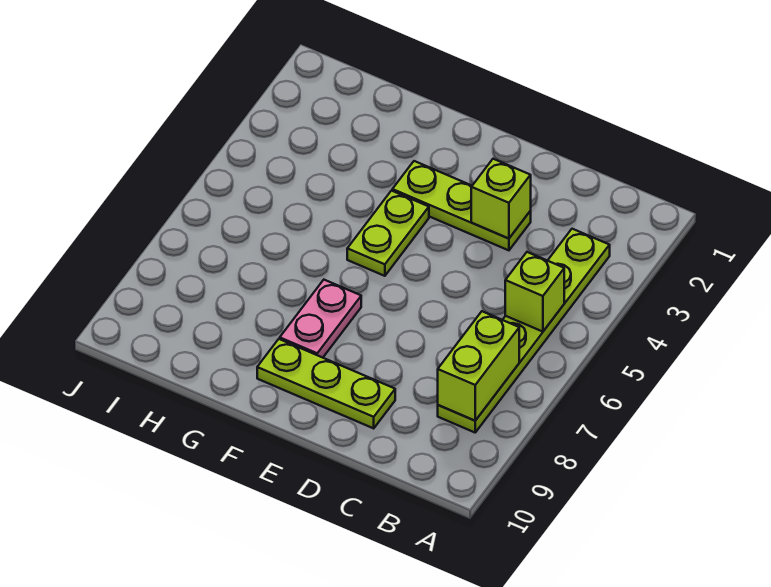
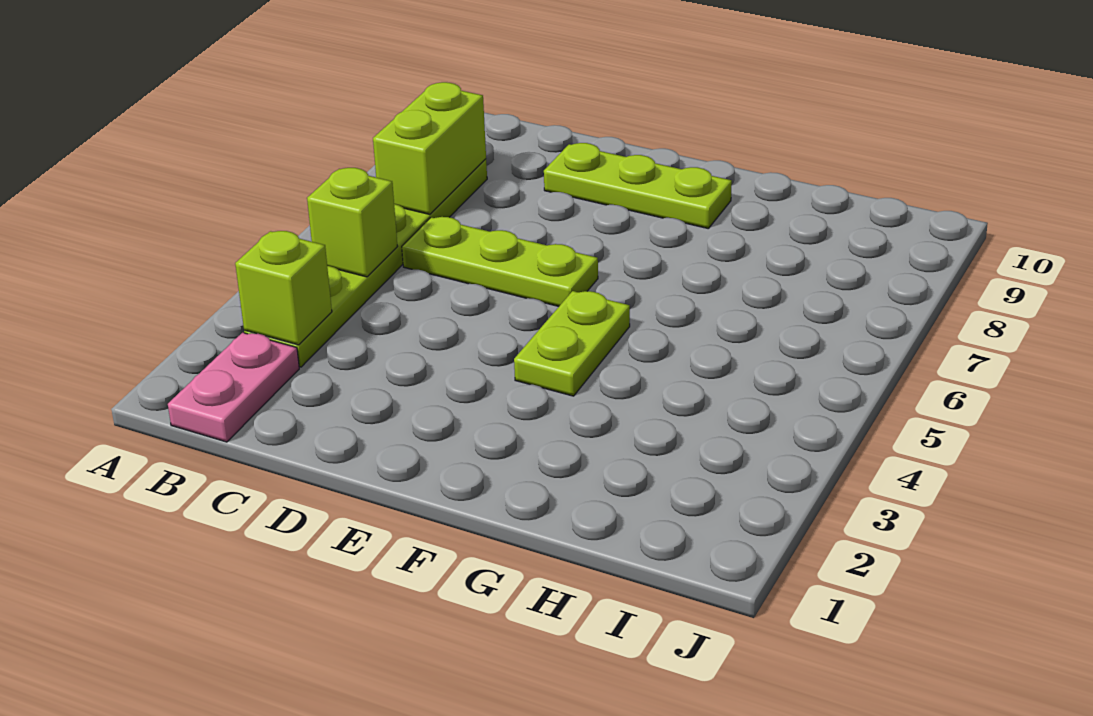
lime 1x3 plate [392,161,531,250] -> lime 1x3 plate moved to [402,217,598,306]
lime 1x1 brick [471,159,531,239] -> lime 1x1 brick moved to [235,231,332,345]
pink 1x2 plate [280,280,361,358] -> pink 1x2 plate moved to [168,333,299,442]

